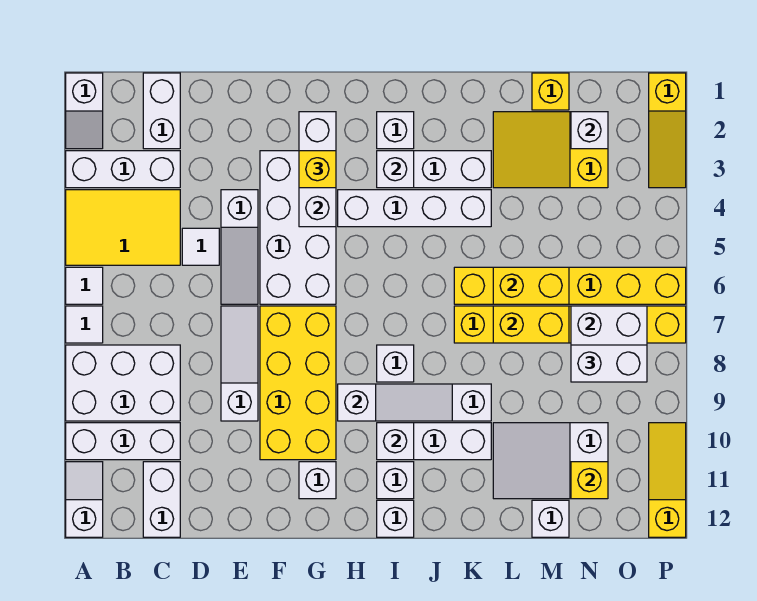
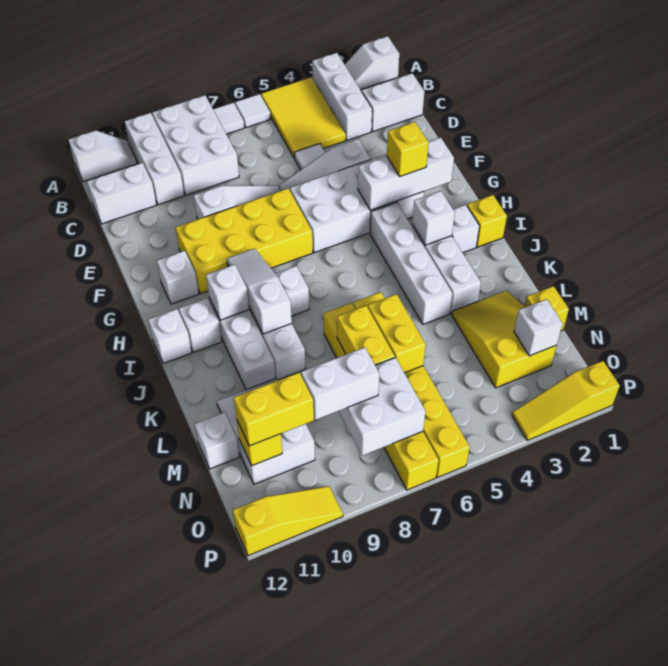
white 1x3 slope [338,384,452,421] -> white 1x3 slope turned to [227,249,292,334]
none -> yellow 1x1 brick [467,195,507,247]
white 1x2 brick [571,345,647,382] -> white 1x2 brick turned to [301,347,380,420]
none -> yellow 1x2 brick [234,373,314,446]

